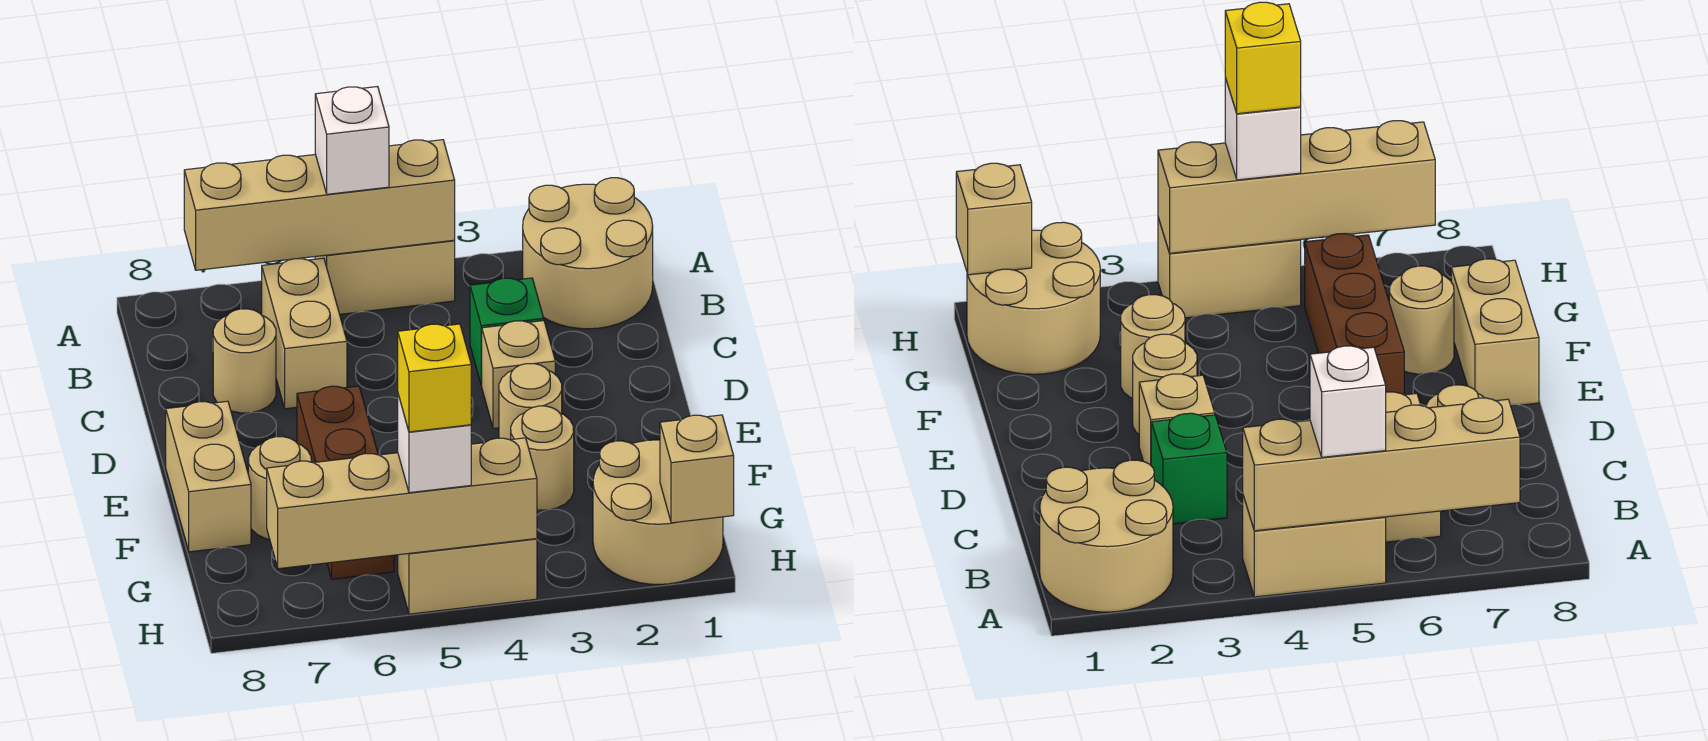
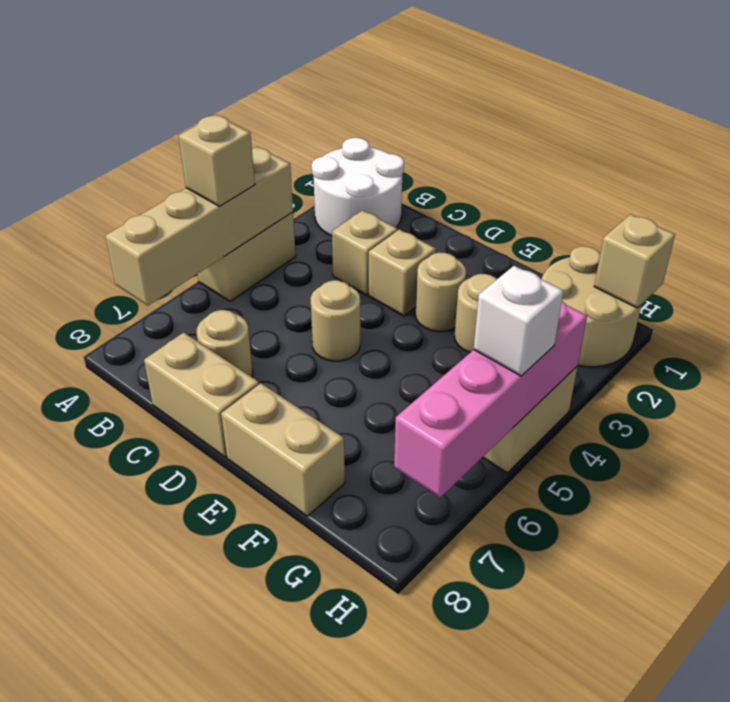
tan 2x2 round brick [523,178,653,329] -> white 2x2 round brick [312,138,404,236]
white 1x1 brick [315,87,389,194] -> tan 1x1 brick [179,115,255,206]
tan 1x2 brick [262,258,347,409] -> tan 1x2 brick moved to [144,332,259,457]
green 1x1 brick [470,278,544,386] -> tan 1x1 brick [332,210,397,295]
brown 1x3 brick [297,386,394,579] -> none
tan 1x1 round brick [248,437,311,539] -> tan 1x1 round brick moved to [311,280,360,361]
tan 1x4 brick [267,438,537,569] -> pink 1x4 brick [394,301,587,497]
yellow 1x1 brick [398,324,471,432] -> none

